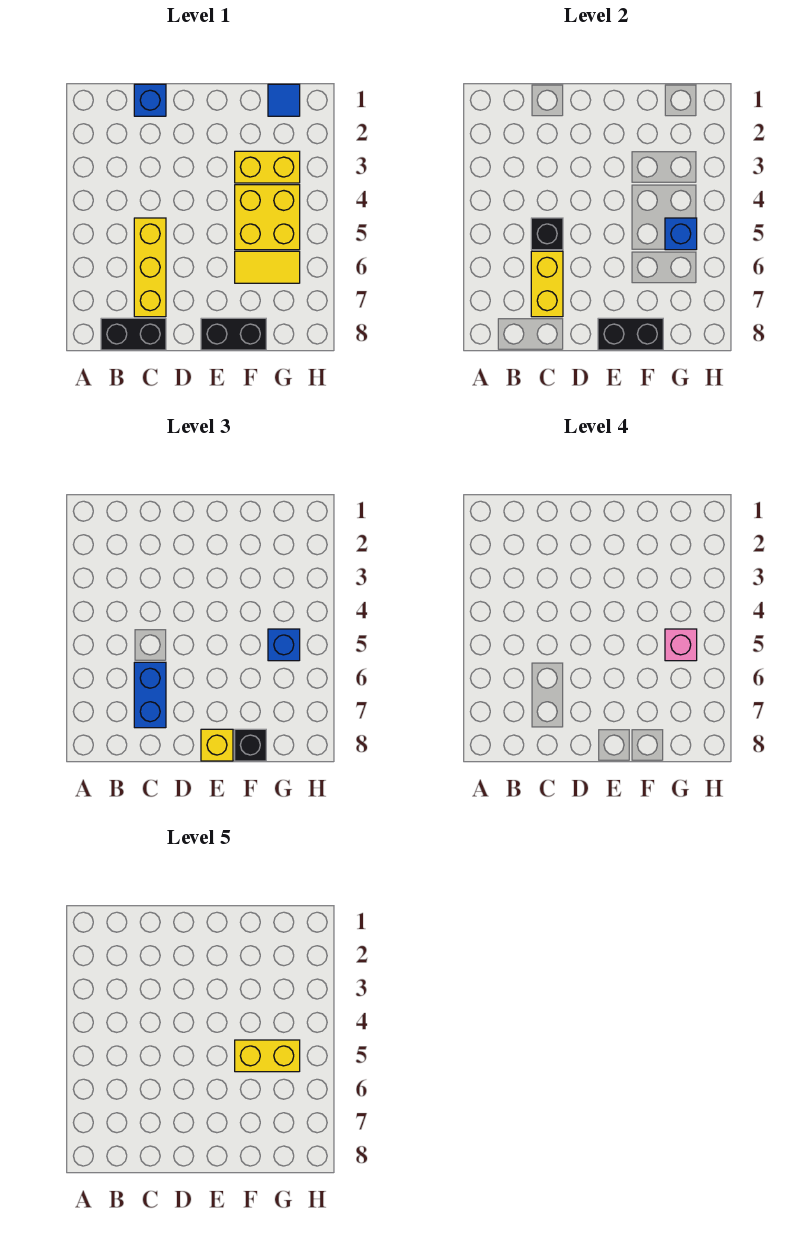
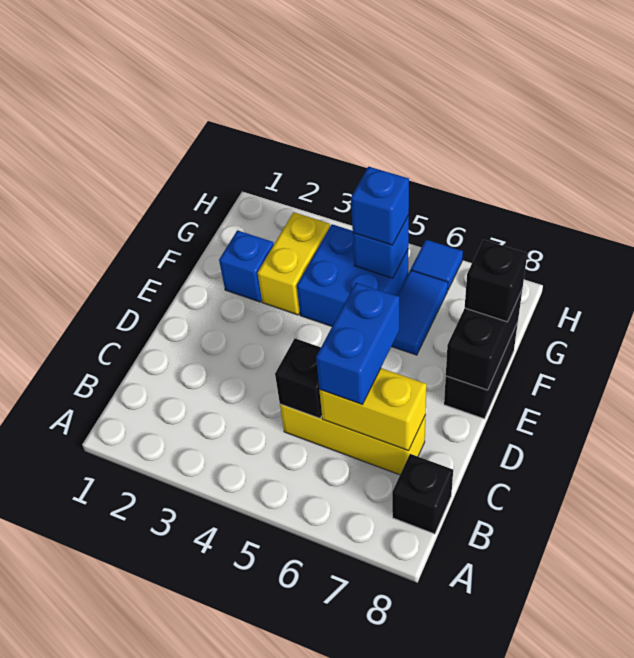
black 1x2 brick [101,318,166,350] -> black 1x1 brick [392,454,453,534]
blue 1x1 brick [134,84,166,116] -> blue 1x1 brick moved to [219,230,274,302]
blue 1x2 brick [134,662,166,728] -> blue 1x2 brick turned to [316,283,399,405]
yellow 1x1 brick [201,729,233,761] -> none
yellow 2x2 brick [235,185,300,250] -> blue 2x2 brick [297,224,408,326]
yellow 1x2 brick [235,1040,300,1072] -> none
yellow 1x2 tile [235,251,300,283] -> blue 1x2 tile [392,270,448,355]
blue 1x1 tile [268,84,300,116] -> blue 1x1 tile moved to [411,240,463,290]
pink 1x1 brick [665,629,697,661] -> none

